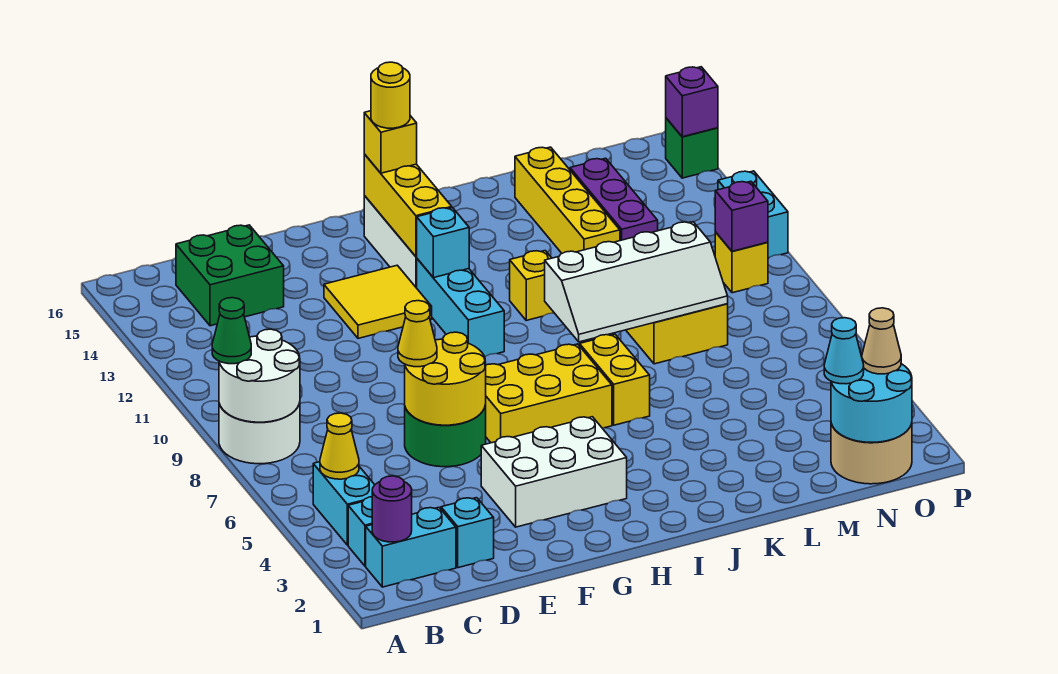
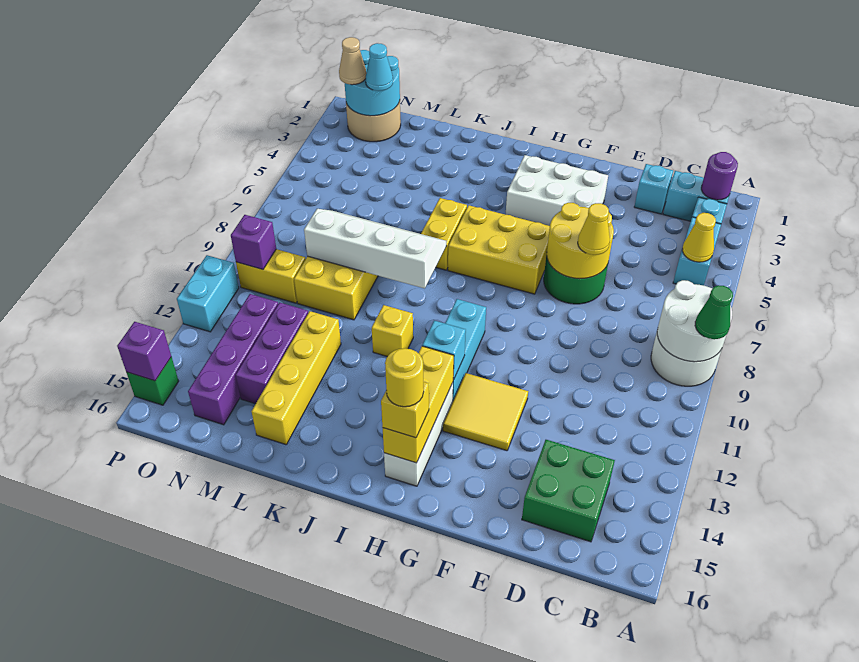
none -> purple 1x4 brick [188,294,278,425]
yellow 1x1 brick [715,232,768,293] -> yellow 1x2 brick [236,249,305,303]

